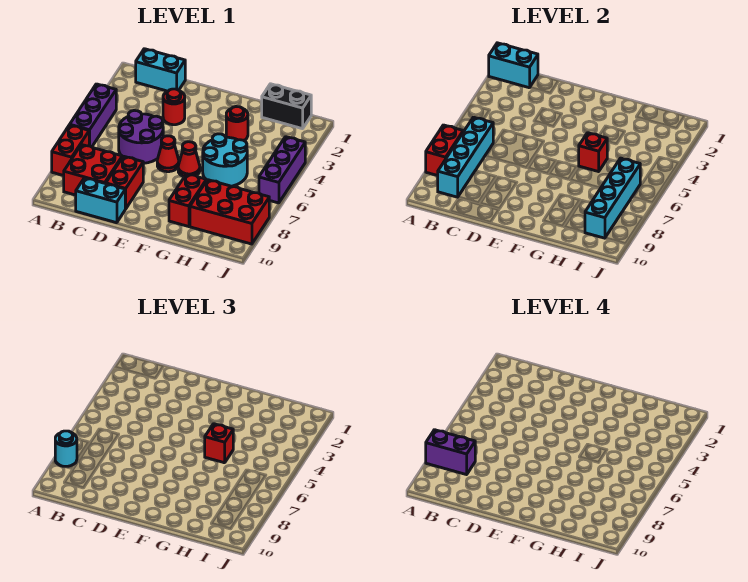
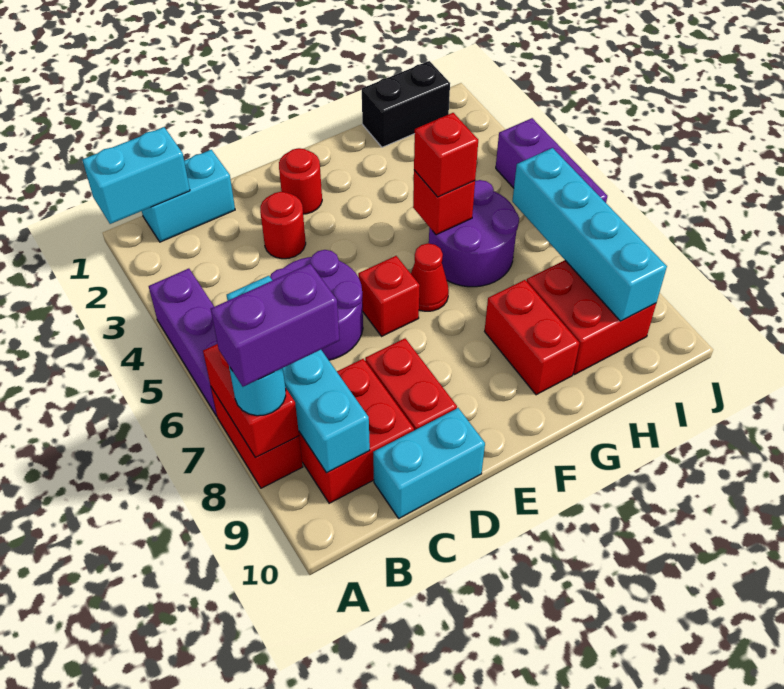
red 1x1 cone [157,136,179,172] -> red 1x1 brick [358,256,420,336]
red 1x1 round brick [226,107,248,140] -> red 1x1 round brick moved to [279,148,322,214]
cyan 2x2 round brick [203,134,247,186] -> purple 2x2 round brick [429,180,519,287]
red 2x3 brick [190,180,269,244] -> red 2x2 brick [527,260,656,375]

